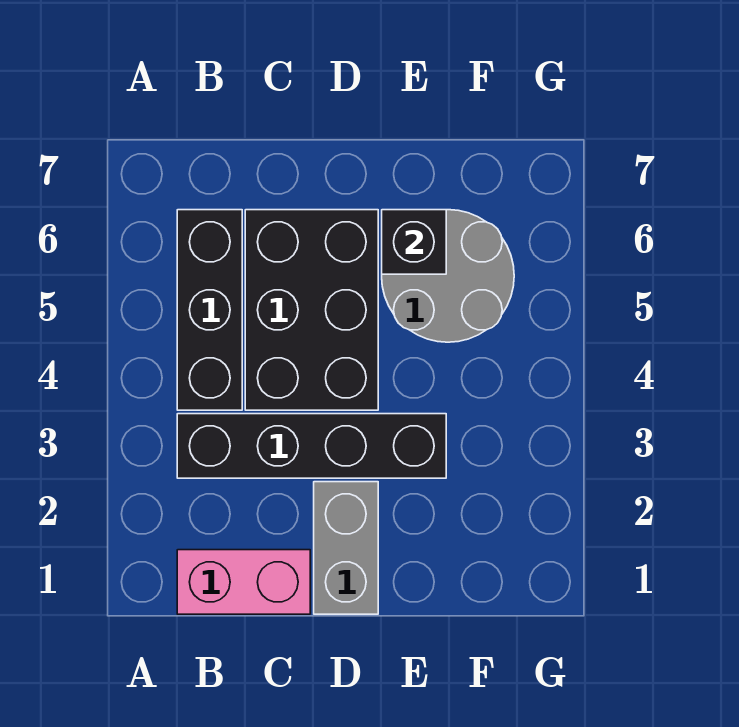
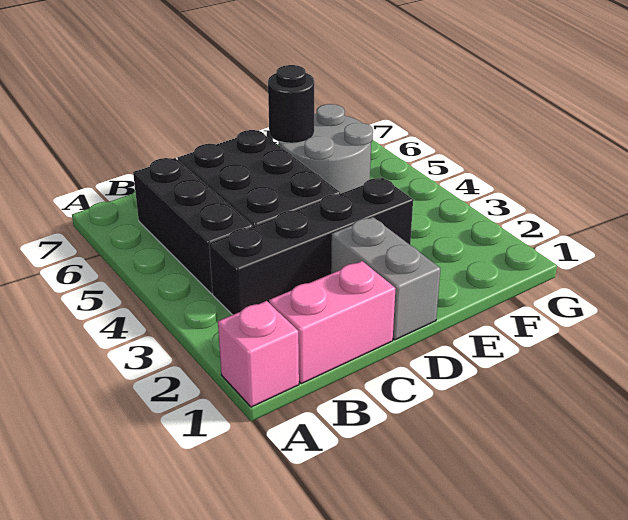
none -> pink 1x1 brick [218,301,299,407]
black 1x1 brick [382,210,446,274] -> black 1x1 round brick [268,65,314,143]

